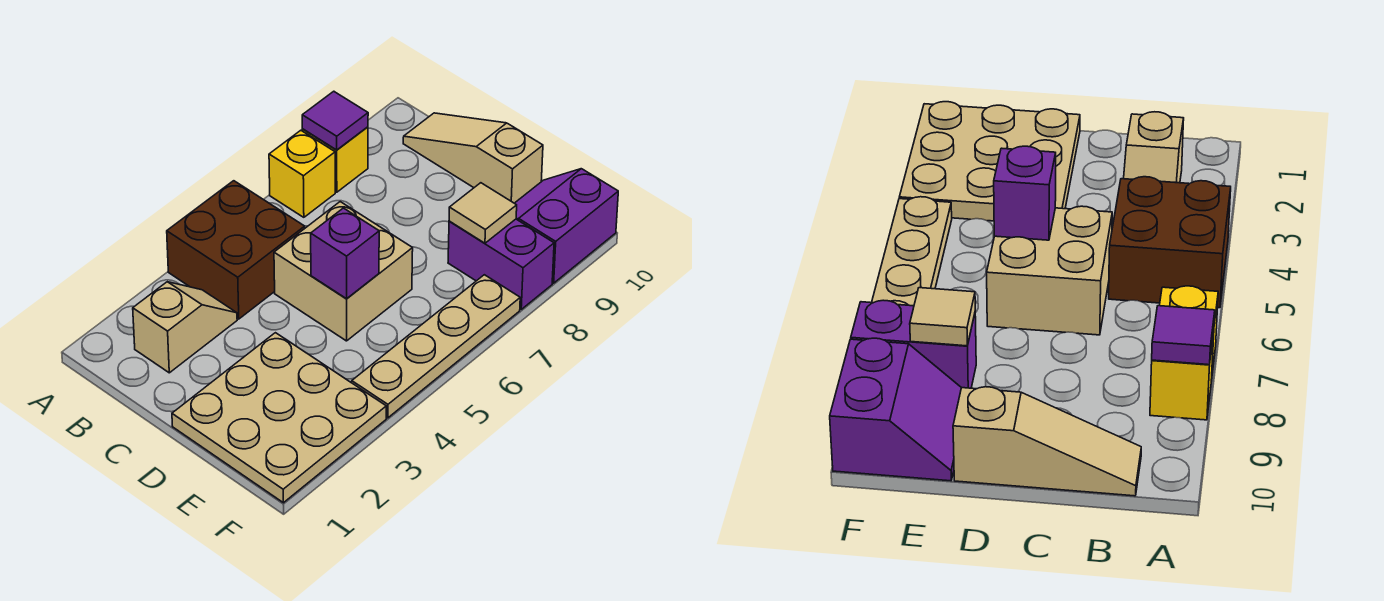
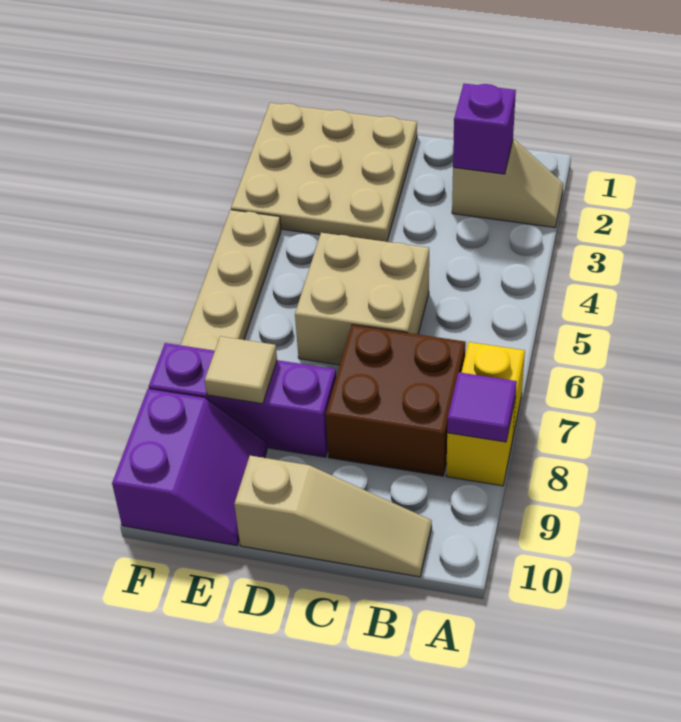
brown 2x2 brick [167,181,305,319] -> brown 2x2 brick moved to [326,325,466,476]
tan 1x2 slope [133,282,237,373] -> tan 1x2 slope turned to [452,139,563,227]
purple 1x1 brick [311,208,379,299] -> purple 1x1 brick moved to [453,84,516,174]
purple 1x2 brick [448,219,554,309] -> purple 1x3 brick [149,343,336,457]

